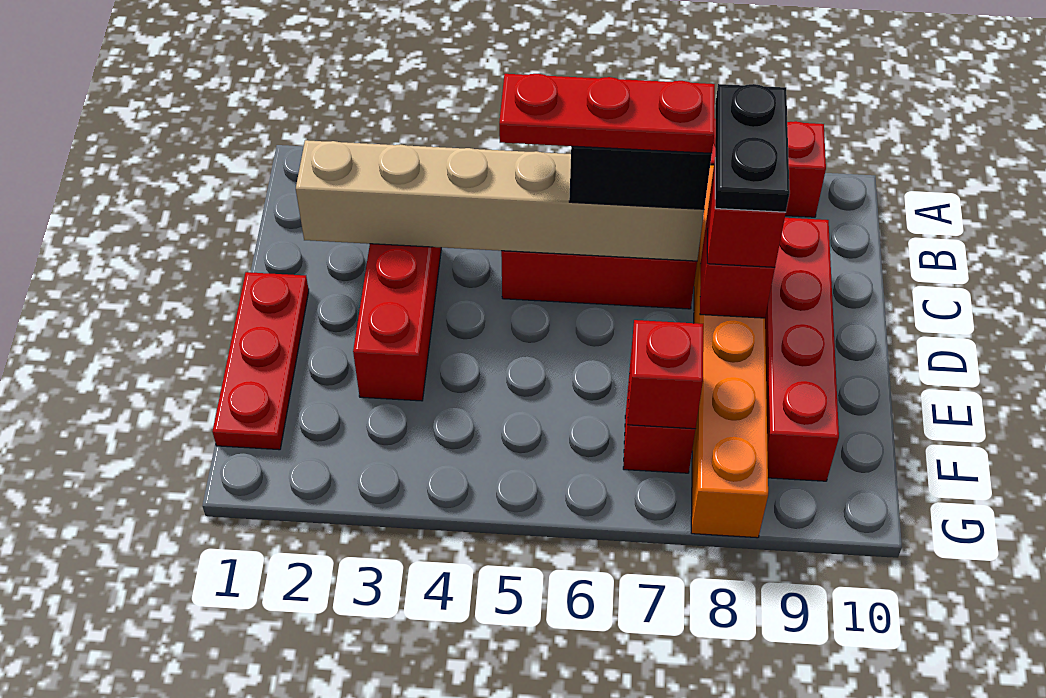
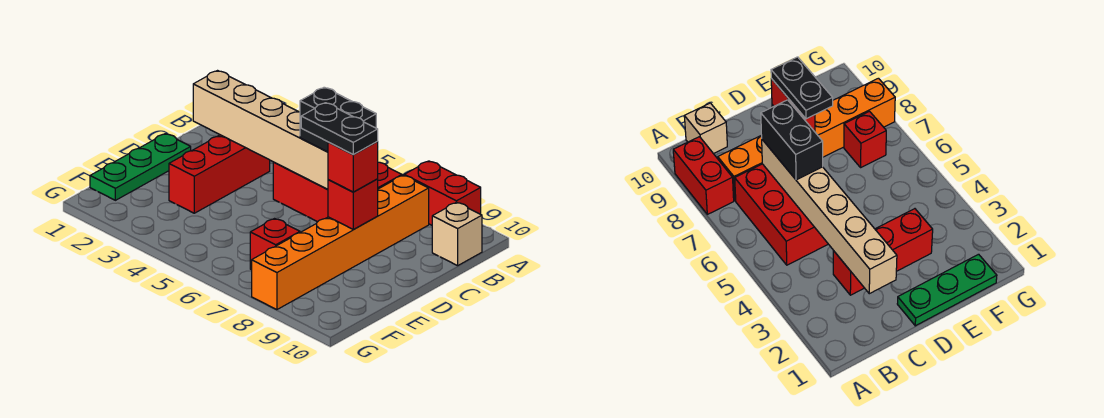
none -> tan 1x1 brick [432,202,482,266]
red 1x3 plate [499,74,715,153] -> none
black 1x2 plate [715,84,790,213] -> black 1x2 plate turned to [301,103,378,155]
red 1x4 brick [765,218,839,481] -> none
red 1x3 plate [212,272,309,450] -> green 1x3 plate [90,134,191,200]
red 1x1 brick [628,320,703,429] -> none

